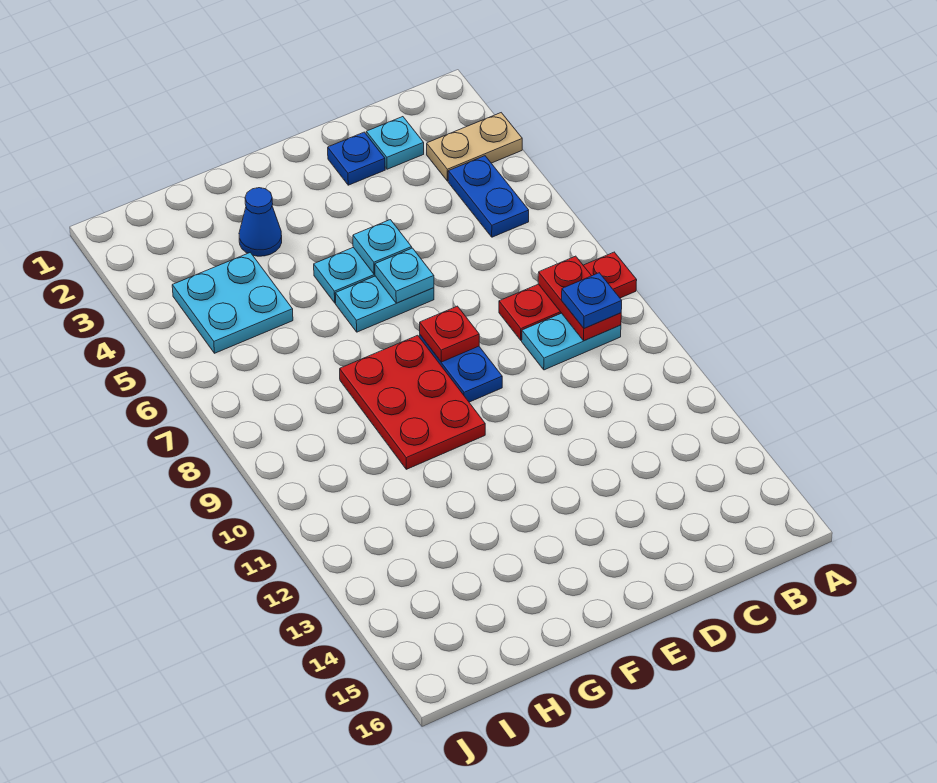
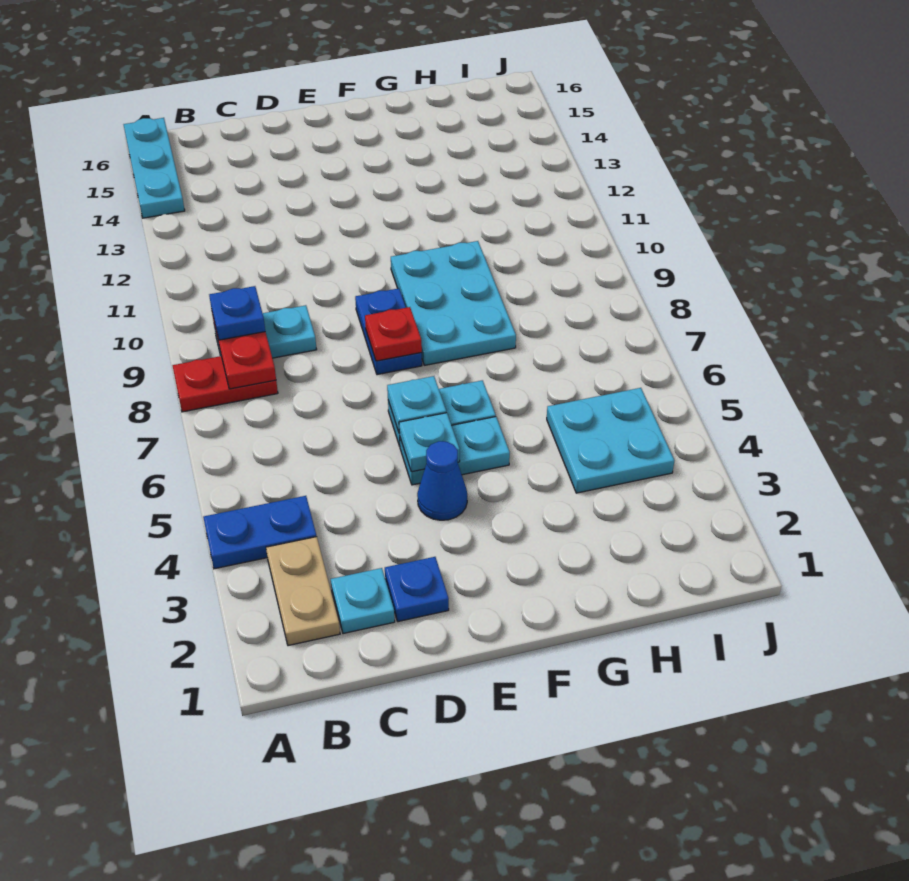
tan 1x2 plate [427,113,522,181] -> tan 1x2 plate turned to [266,537,340,646]
red 1x3 plate [499,252,637,340] -> red 1x2 plate [173,356,278,412]
none -> cyan 1x3 plate [124,118,185,218]
blue 1x2 plate [448,156,529,237] -> blue 1x2 plate turned to [203,496,317,569]
red 2x3 plate [340,335,485,469] -> cyan 2x3 plate [391,241,516,365]
blue 1x1 cone [239,188,282,256] -> blue 1x1 cone moved to [417,441,467,520]

